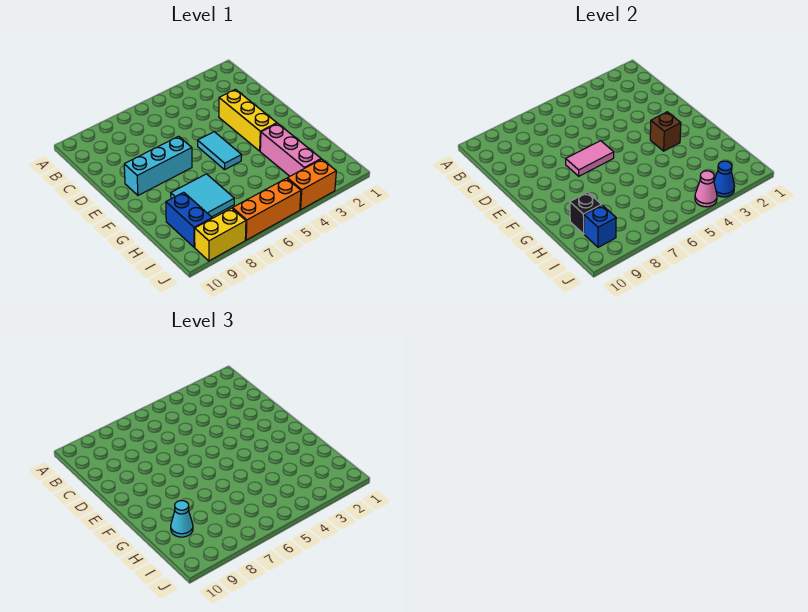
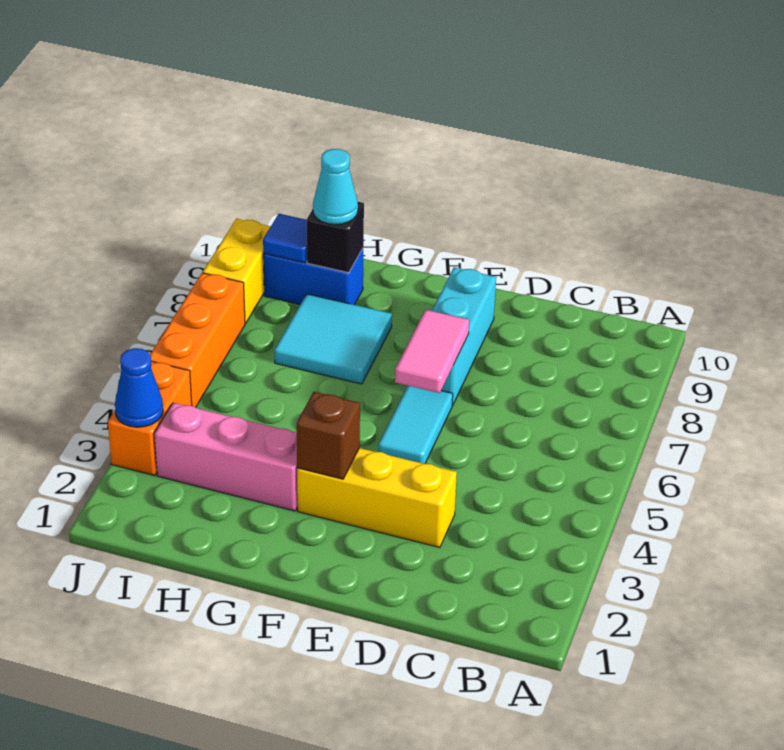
cyan 1x2 tile [198,132,242,170] -> cyan 1x2 tile turned to [378,386,453,464]
blue 1x1 brick [584,205,616,247] -> blue 1x1 tile [263,214,307,263]
pink 1x1 cone [695,171,717,207] -> none

